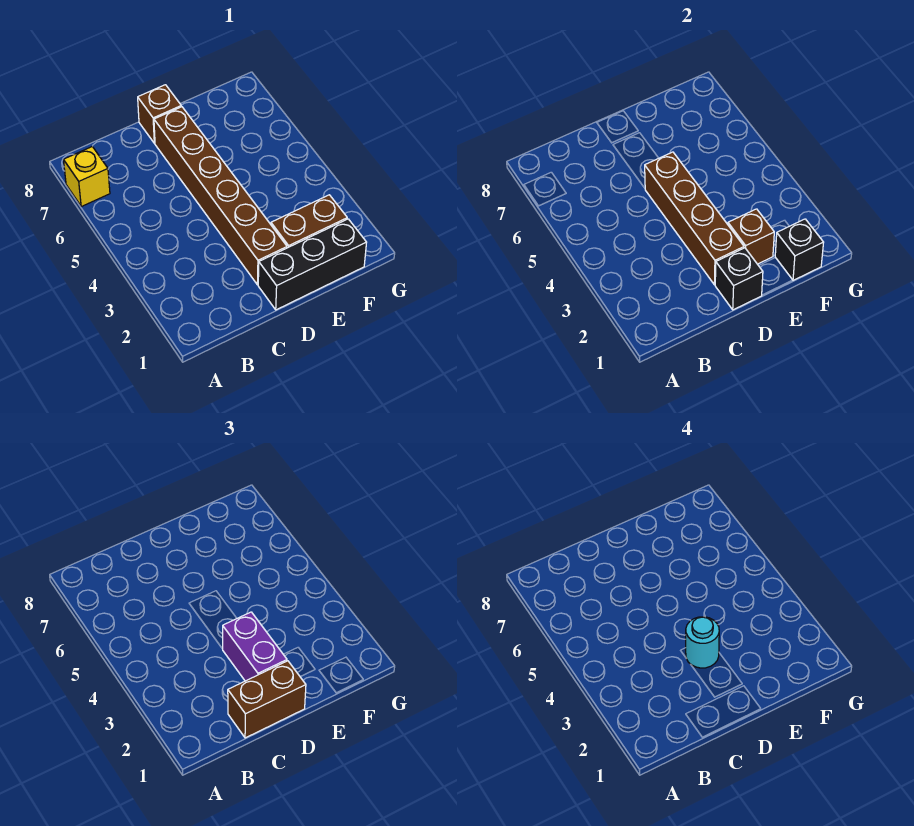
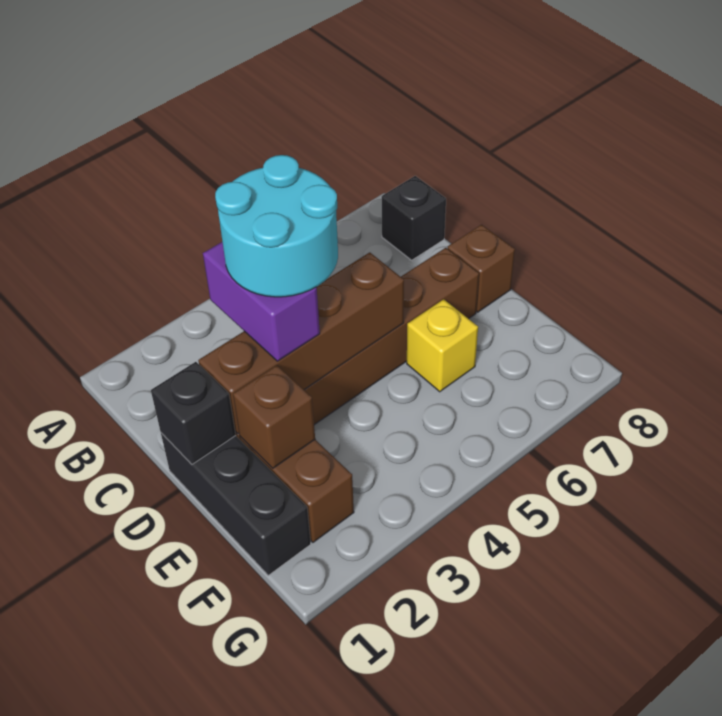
yellow 1x1 brick [64,146,110,206] -> yellow 1x1 brick moved to [407,299,478,392]
brown 1x2 brick [228,661,306,738] -> none
purple 1x2 brick [223,612,287,681] -> purple 1x2 brick turned to [203,242,320,361]
cyan 1x1 round brick [686,617,719,668] -> cyan 2x2 round brick [215,155,338,297]
black 1x1 brick [775,219,824,280] -> black 1x1 brick moved to [382,176,446,260]

